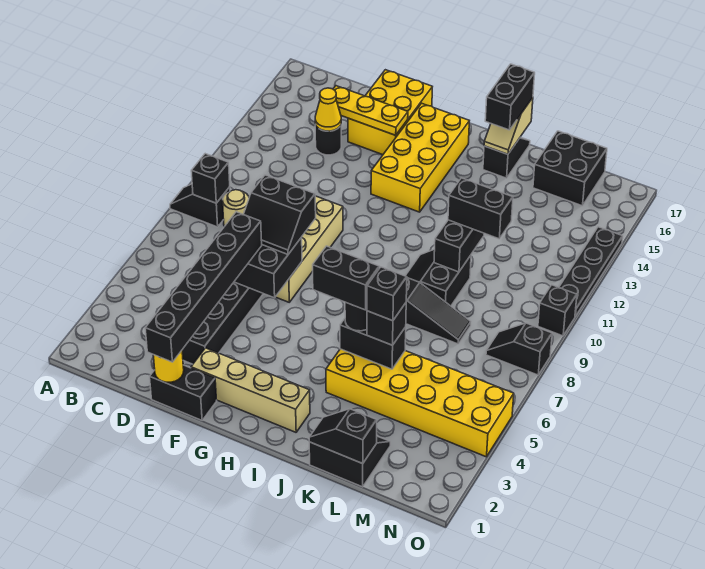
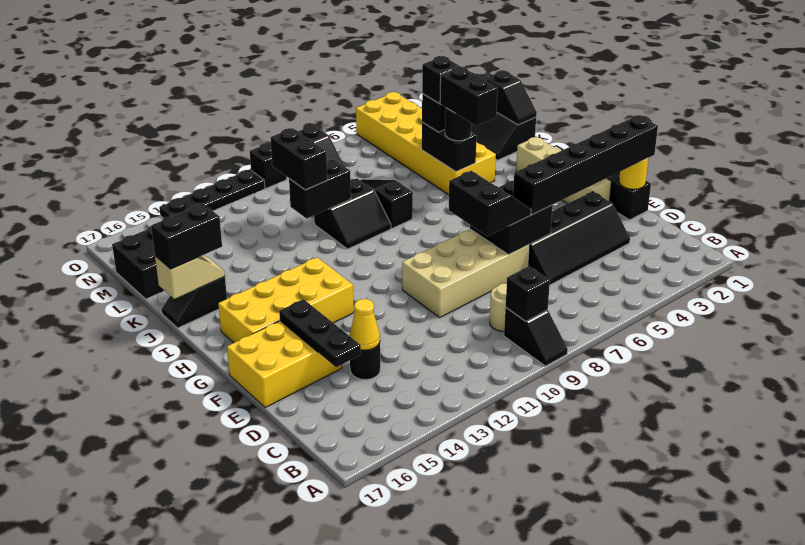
yellow 1x3 plate [333,86,408,135] -> black 1x3 plate [279,299,361,367]

